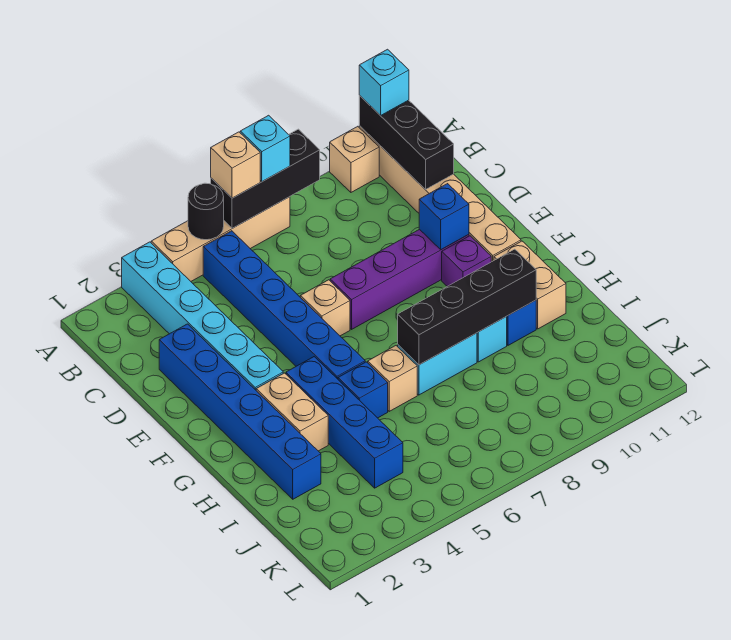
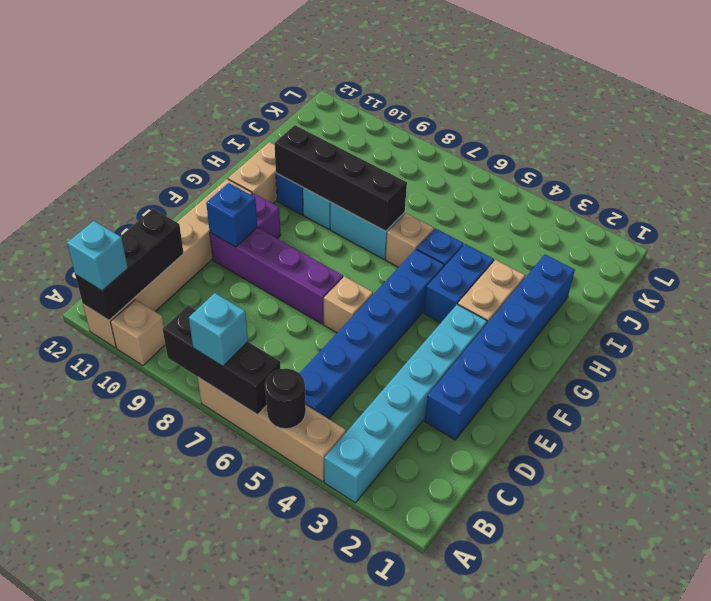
tan 1x1 brick [211,132,260,198] -> none
blue 1x4 brick [286,357,403,488] -> blue 1x2 brick [424,244,494,323]

